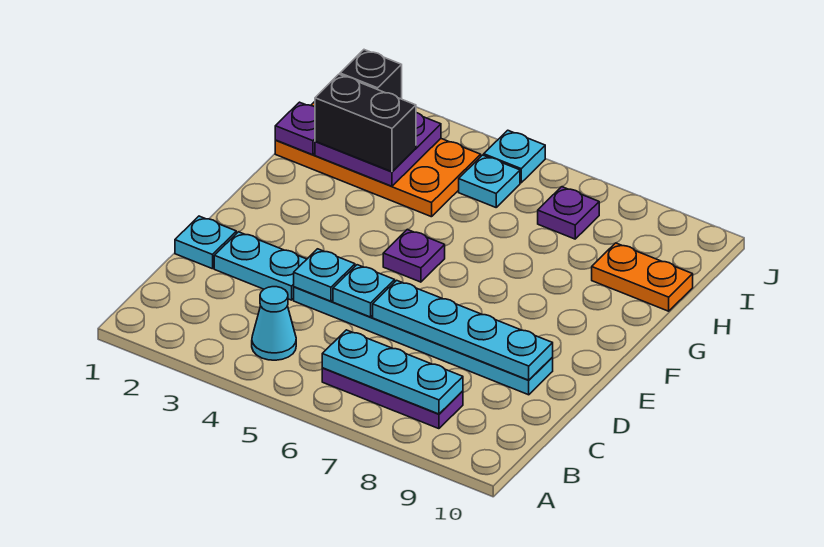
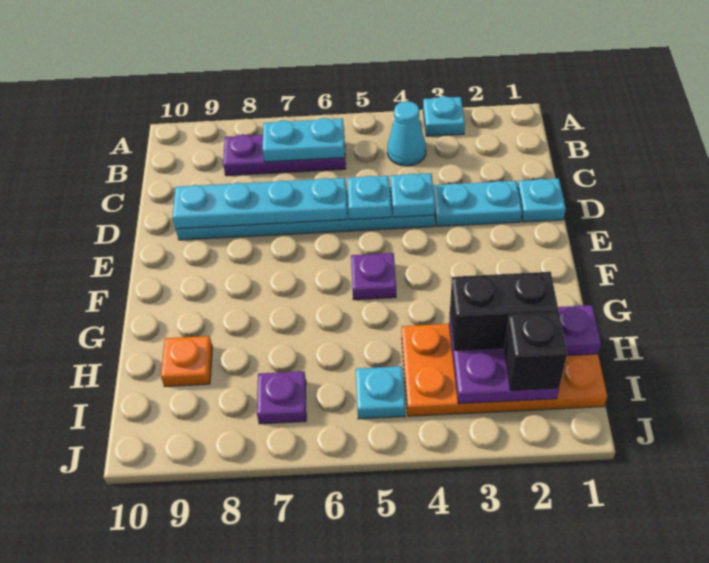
cyan 1x3 plate [322,330,463,414] -> cyan 1x2 plate [263,118,345,162]
orange 1x2 plate [592,243,693,311] -> orange 1x1 plate [161,336,212,387]
cyan 1x1 plate [484,130,545,183] -> cyan 1x1 plate moved to [423,96,465,136]

